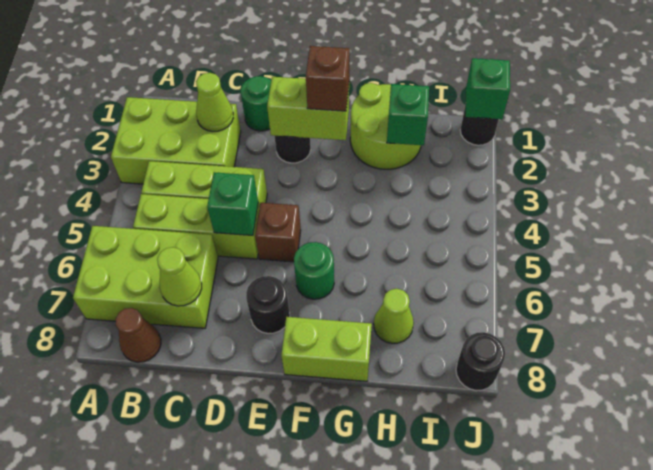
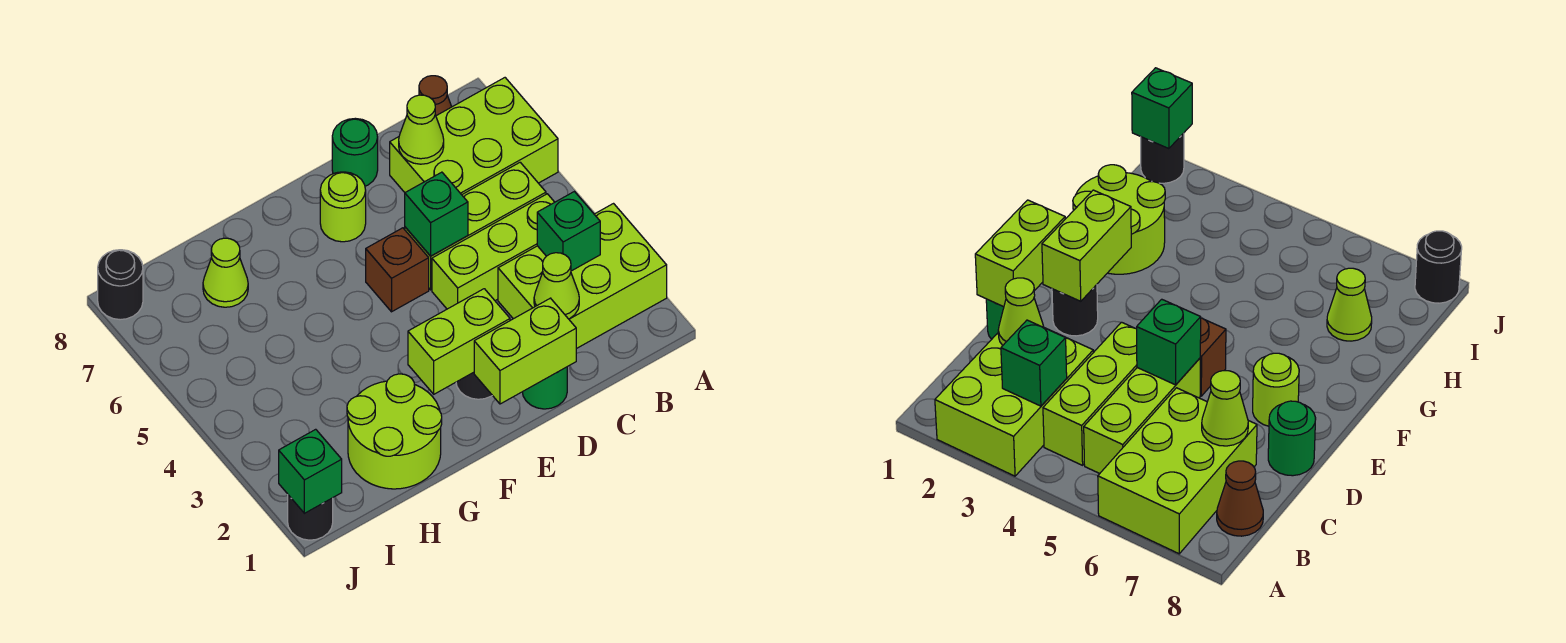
black 1x1 round brick [246,276,290,334] -> lime 1x1 round brick [320,172,366,242]
brown 1x1 brick [306,46,350,111] -> none
green 1x1 round brick [294,242,334,299] -> green 1x1 round brick moved to [332,118,378,186]
lime 1x2 brick [281,317,372,381] -> lime 1x2 brick moved to [474,298,576,404]
green 1x1 brick [387,84,429,145] -> green 1x1 brick moved to [537,192,600,271]

